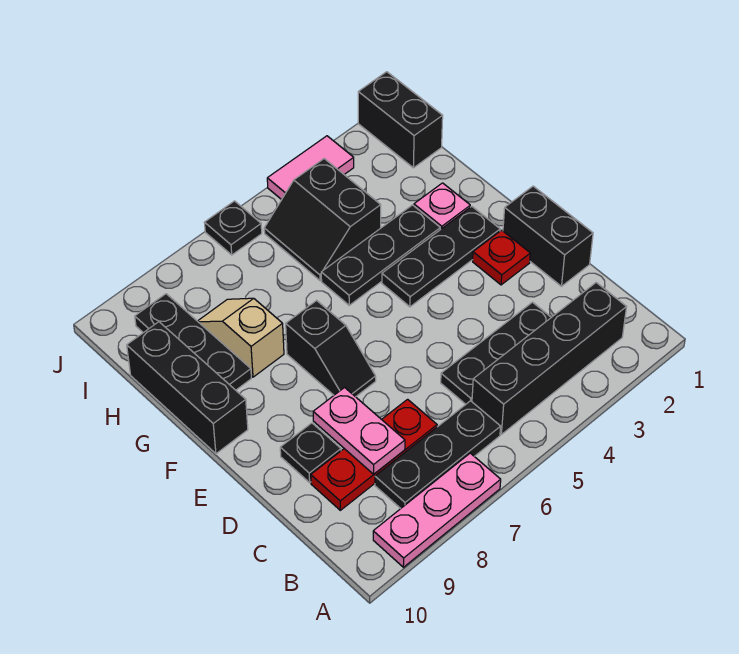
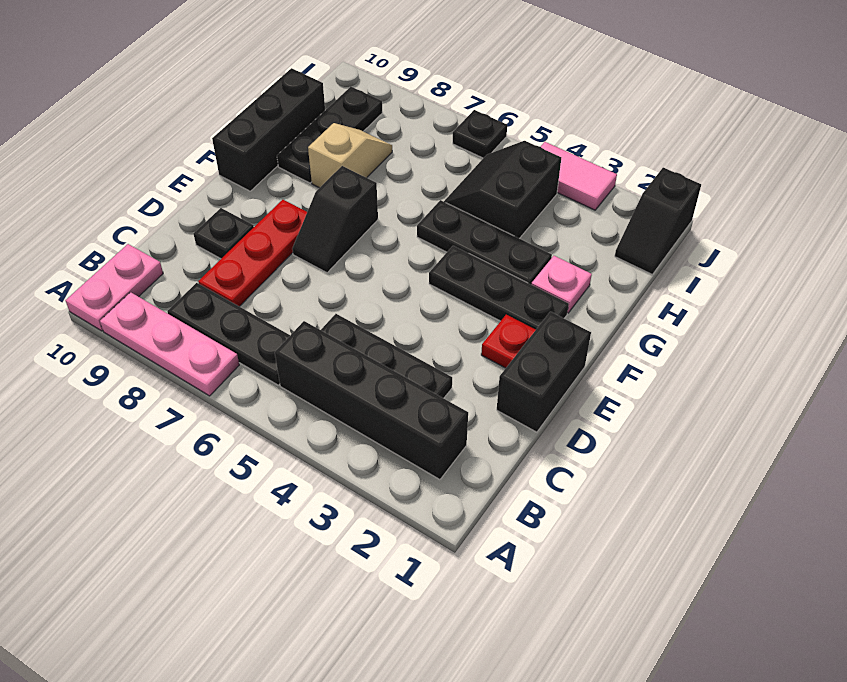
red 1x3 plate [311,399,437,510] -> red 1x3 plate turned to [198,200,307,307]
pink 1x2 plate [313,388,405,474] -> pink 1x2 plate moved to [65,244,163,331]
black 1x2 brick [358,72,443,168] -> black 1x2 slope [615,168,701,275]

